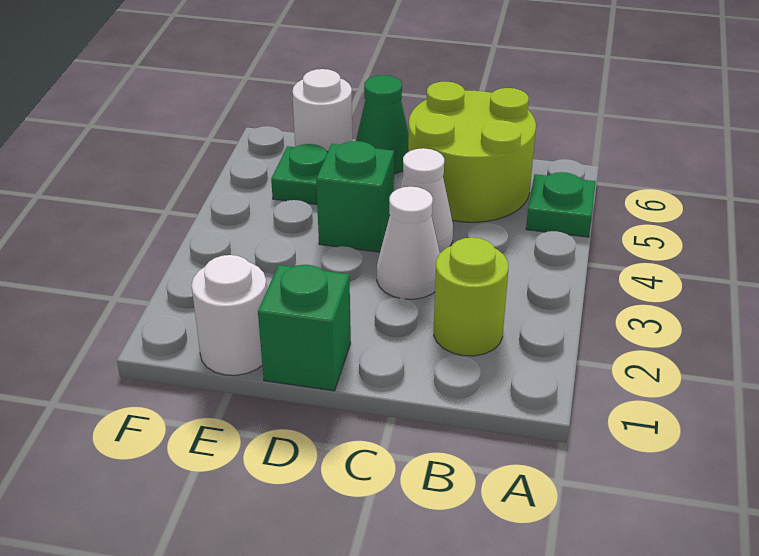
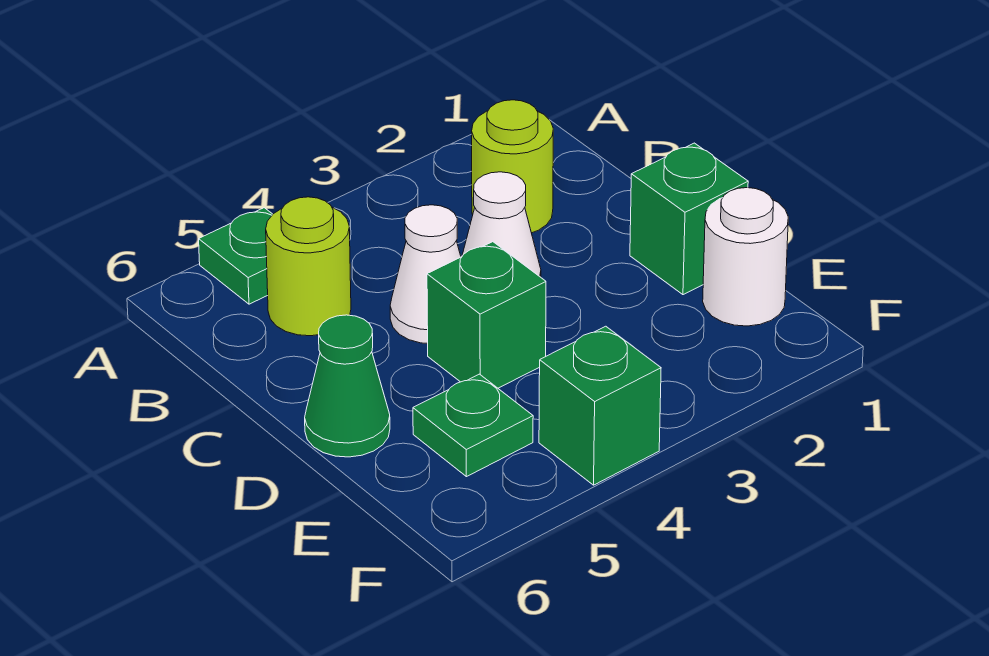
lime 2x2 round brick [408,81,536,222] -> lime 1x1 round brick [266,197,351,336]
white 1x1 round brick [292,69,352,151] -> none
none -> green 1x1 brick [539,326,661,485]

